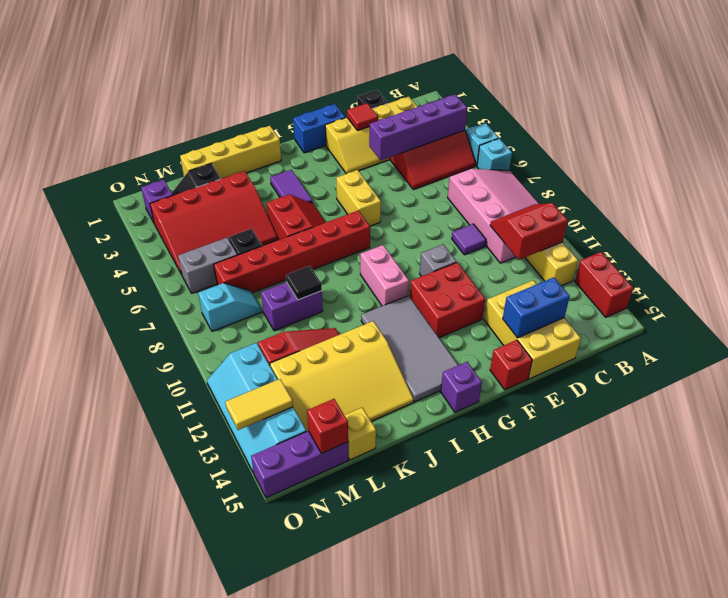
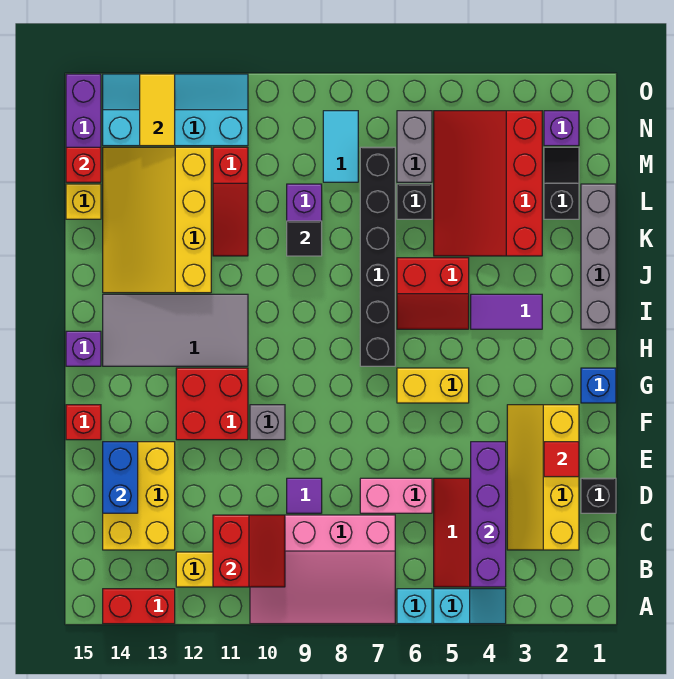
yellow 2x3 brick [484,280,581,379] -> yellow 2x3 brick turned to [103,442,175,550]
blue 1x2 brick [293,104,345,153] -> blue 1x1 brick [581,368,616,403]
red 1x6 brick [214,211,370,293] -> black 1x6 brick [360,147,395,366]
pink 1x2 brick [360,245,409,306] -> pink 1x2 brick moved to [360,478,432,513]
yellow 1x4 brick [180,126,281,179] -> grey 1x4 brick [581,184,616,329]
cyan 1x2 slope [198,283,262,331] -> cyan 1x2 tile [323,111,358,182]

